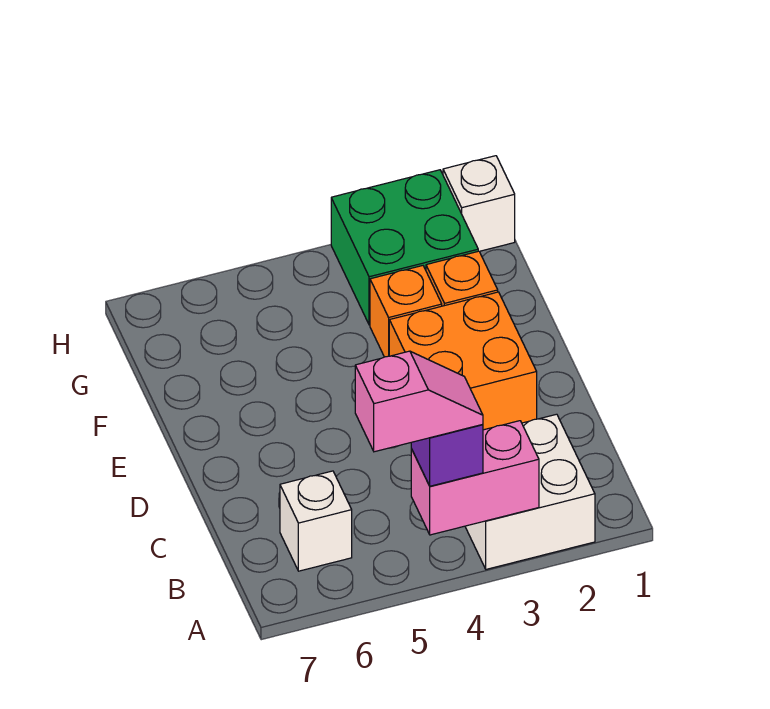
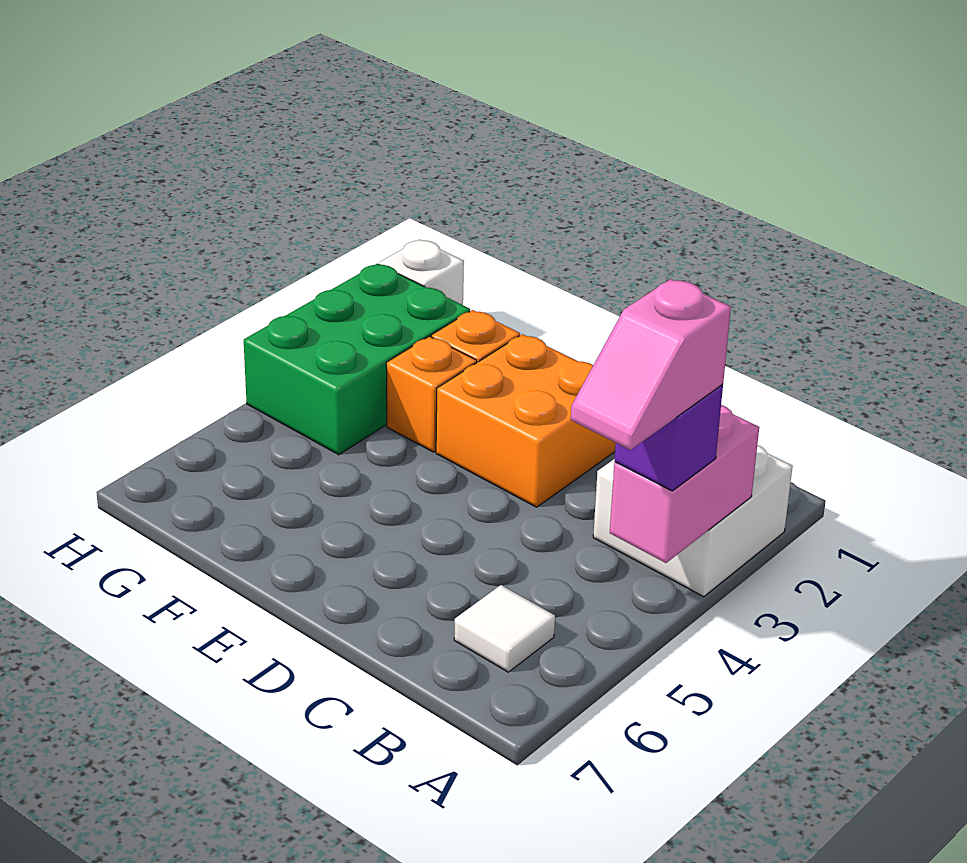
pink 1x2 slope [355,351,483,452] -> pink 1x2 slope turned to [571,279,731,450]
white 1x1 brick [280,471,352,571] -> white 1x1 tile [454,585,555,672]
green 2x2 brick [331,170,478,325] -> green 2x3 brick [244,264,470,455]

